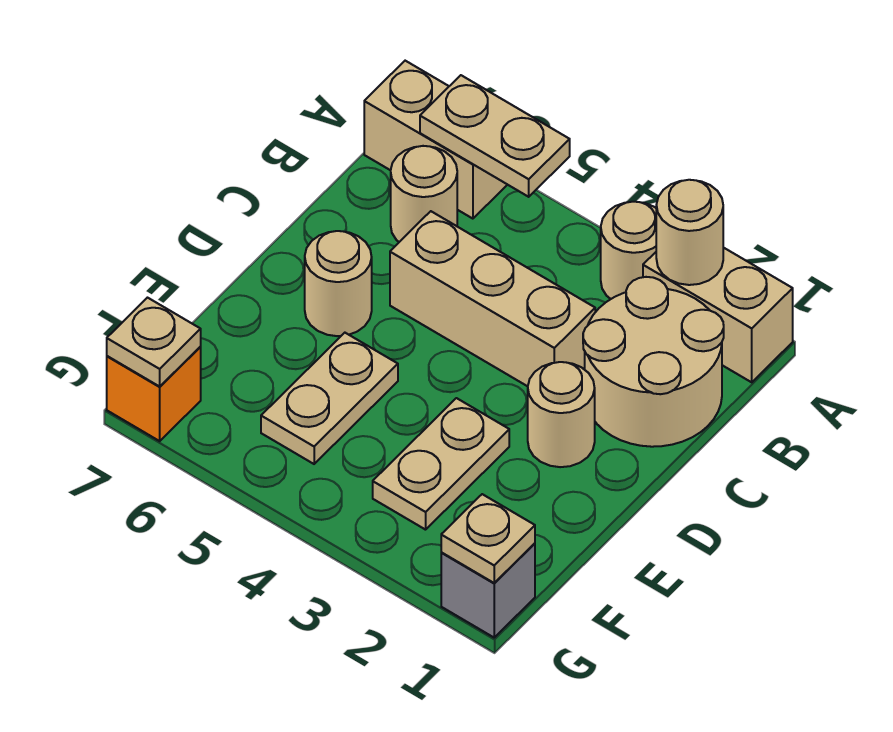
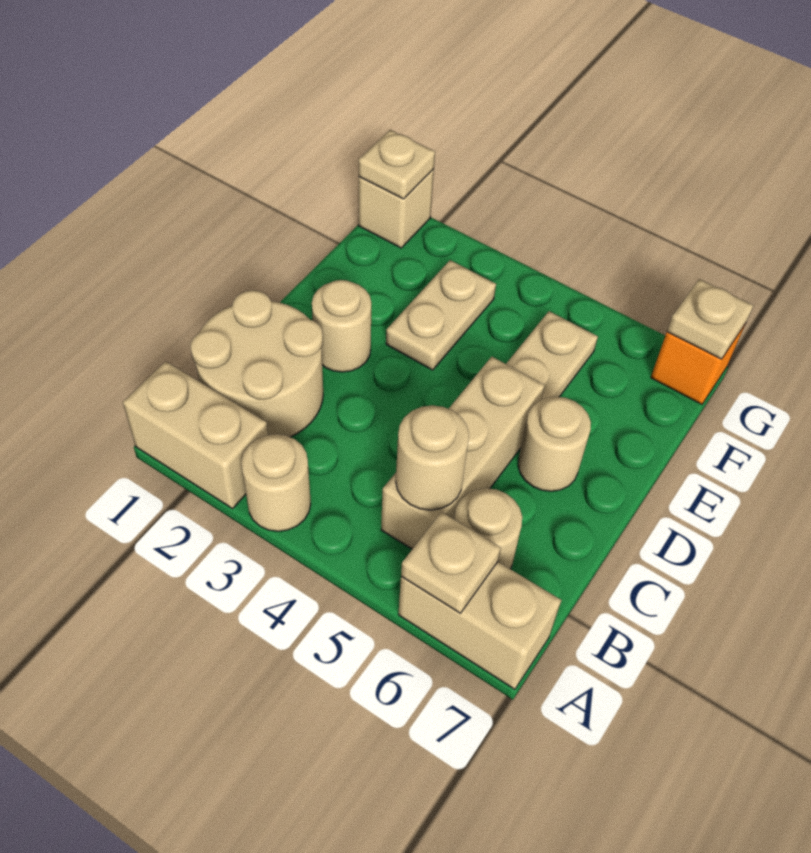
tan 1x1 round brick [656,180,723,285] -> tan 1x1 round brick moved to [396,405,469,510]
tan 1x2 plate [420,75,570,197] -> tan 1x1 plate [401,512,501,613]
tan 1x3 brick [390,211,595,386] -> tan 1x3 brick turned to [381,357,545,549]
grey 1x1 brick [441,543,535,637] -> tan 1x1 brick [359,169,434,248]

